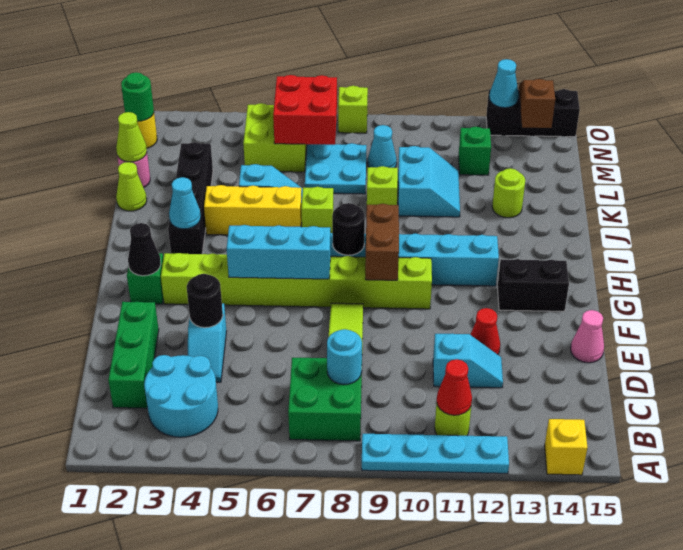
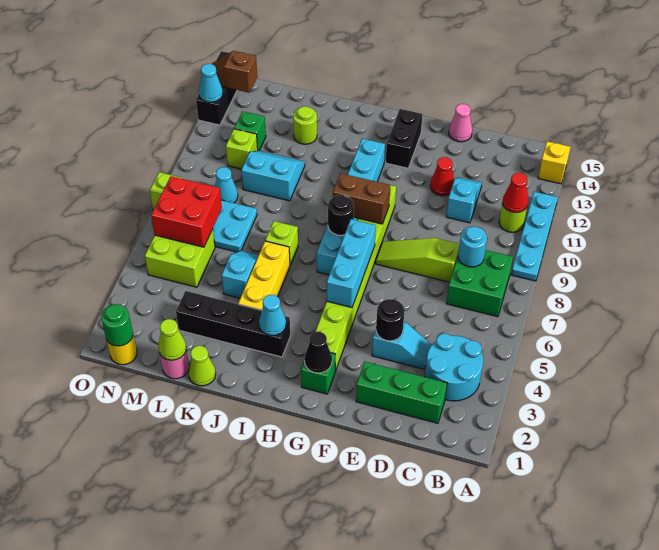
lime 1x1 brick [367,166,398,205] -> lime 1x1 brick moved to [226,129,258,169]

